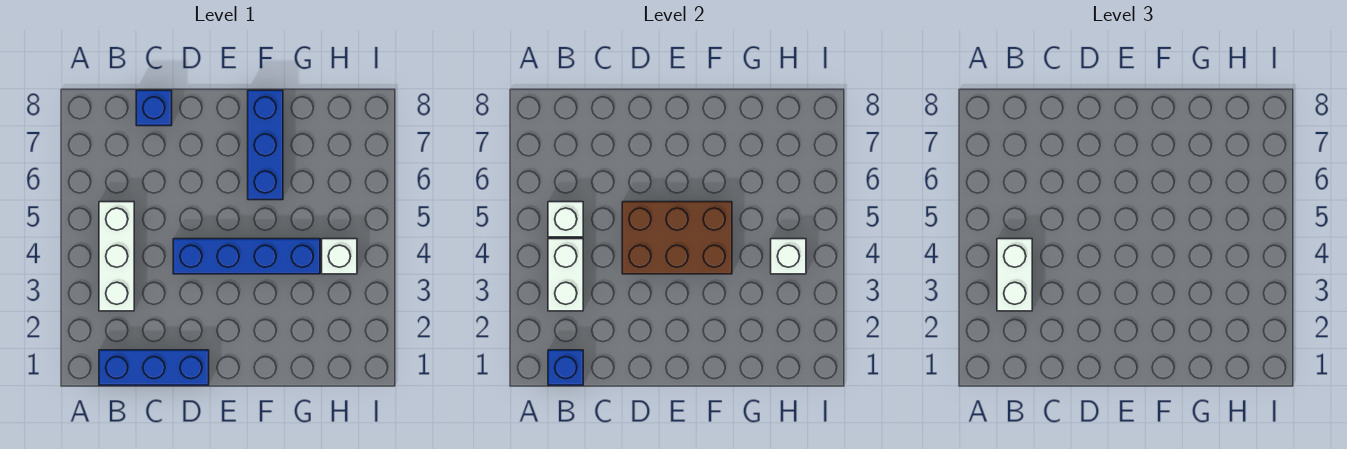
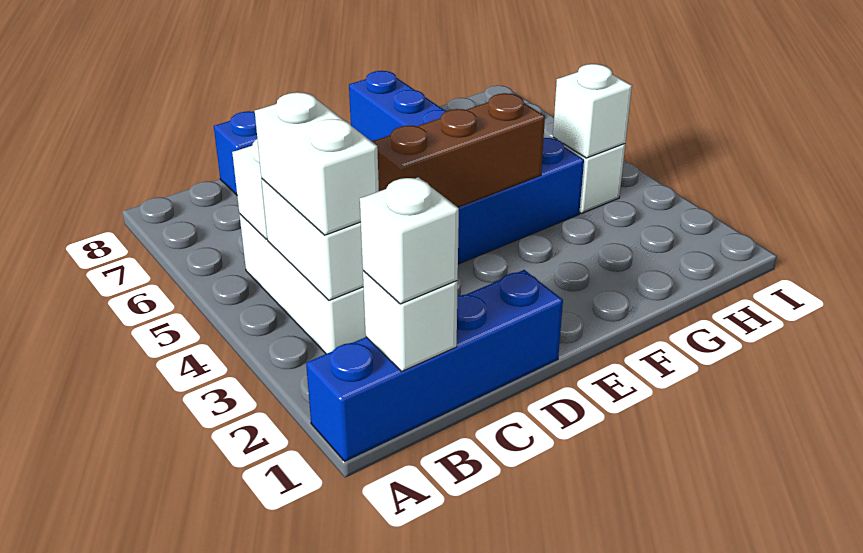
blue 1x3 brick [99,350,209,385] -> blue 1x4 brick [306,270,563,461]
blue 1x1 brick [548,350,583,385] -> white 1x1 brick [363,271,458,371]
none -> white 1x1 brick [360,177,459,304]
brown 2x3 brick [622,202,732,274] -> brown 1x3 brick [372,93,545,207]

